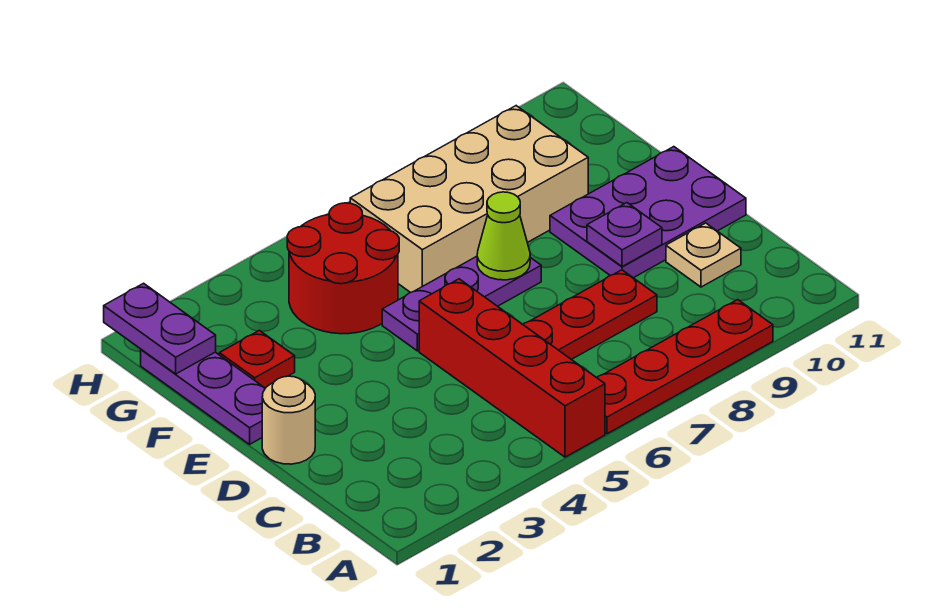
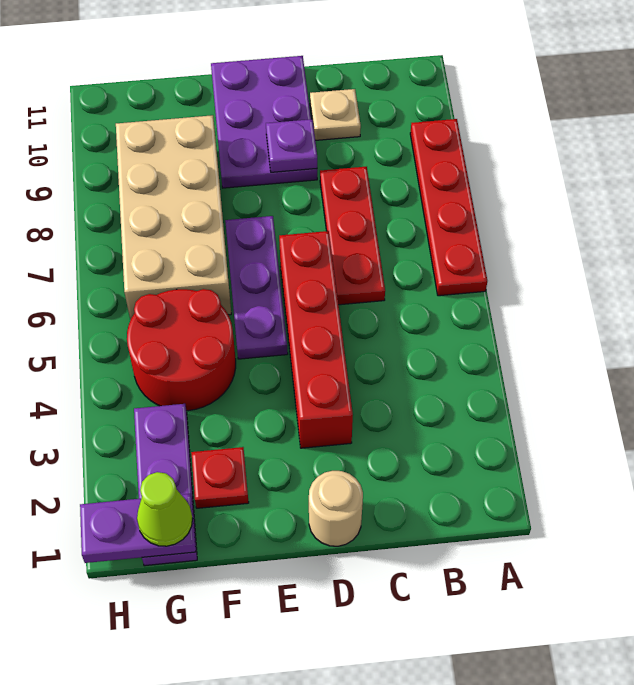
red 1x4 brick [419,279,605,457] -> red 1x4 brick turned to [279,231,353,448]
purple 1x3 plate [141,350,265,444] -> purple 1x3 plate turned to [134,404,197,566]
lime 1x1 cone [477,192,530,280] -> lime 1x1 cone moved to [137,472,192,546]

